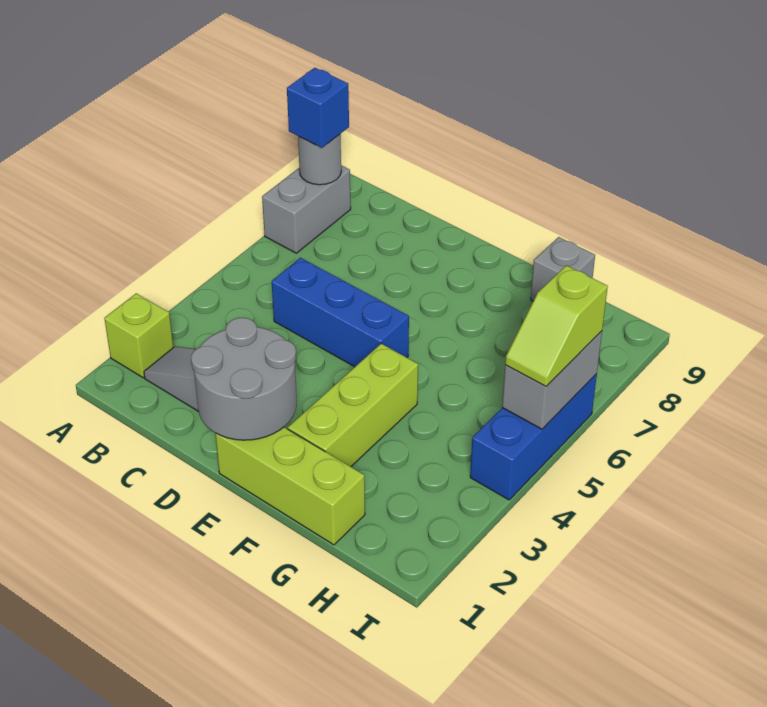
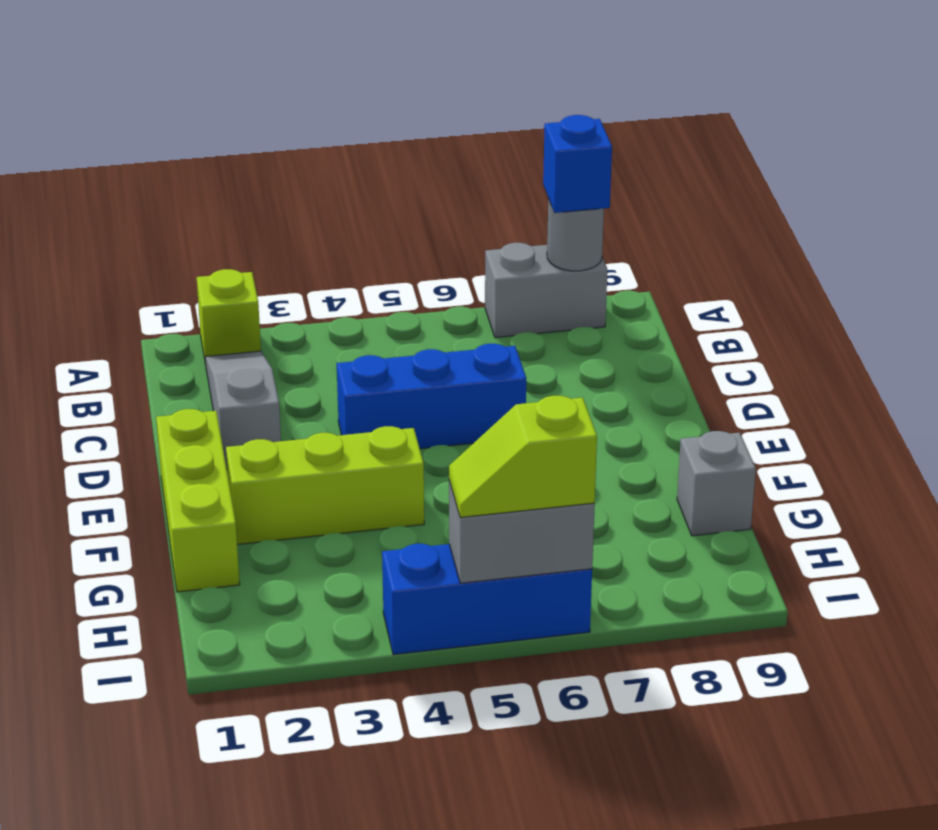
blue 1x3 brick [272,258,409,367] -> blue 1x3 brick turned to [337,344,526,449]
grey 2x2 round brick [191,318,297,440] -> none

